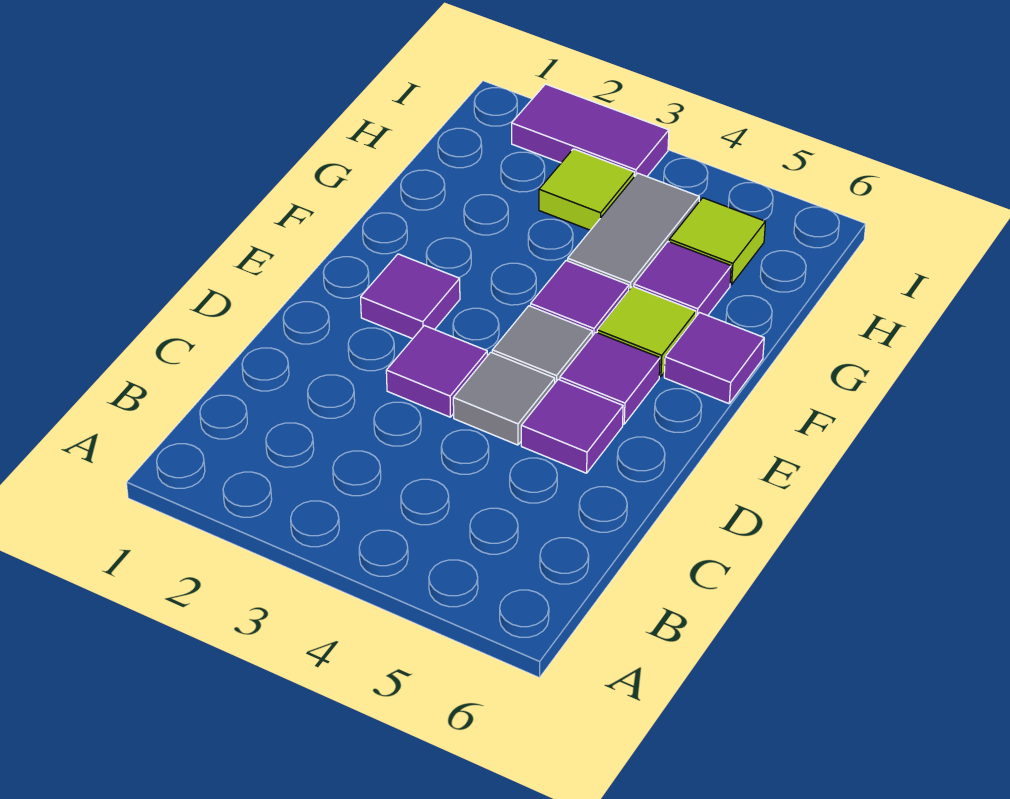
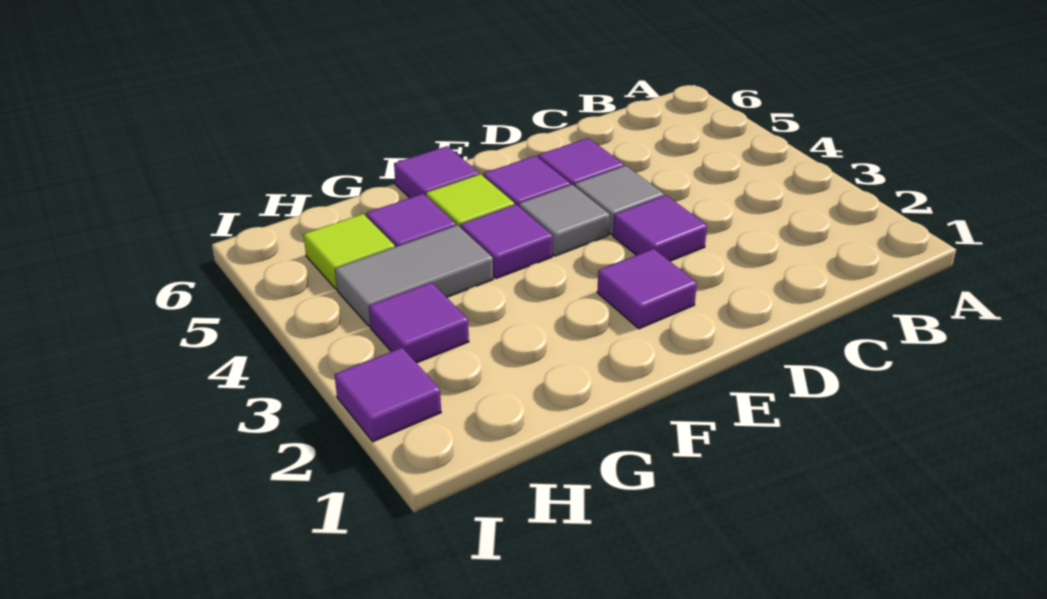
lime 1x1 tile [539,149,634,230] -> purple 1x1 tile [369,283,469,363]
purple 1x2 tile [512,84,669,177] -> purple 1x1 tile [334,348,441,442]

